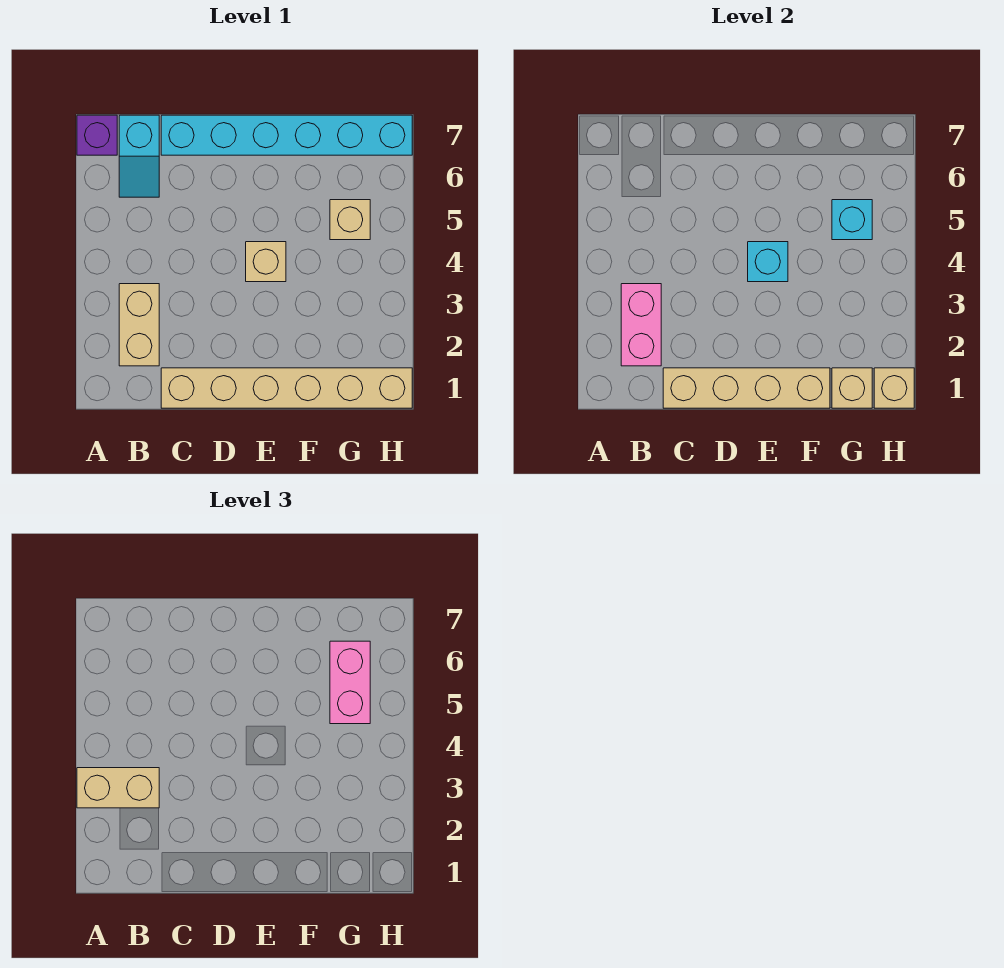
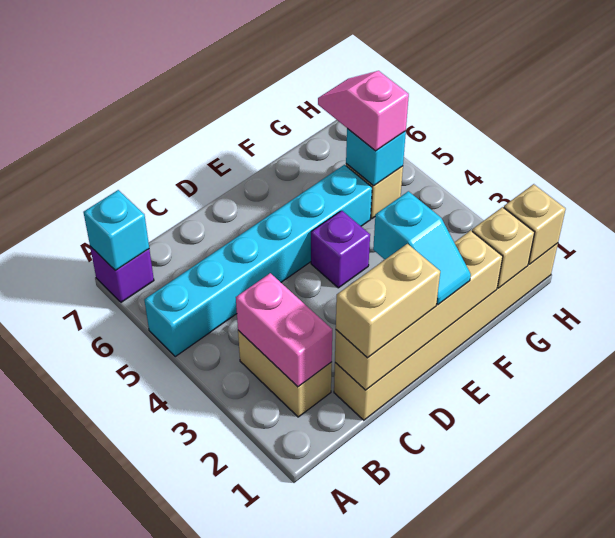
tan 1x2 brick [77,768,159,808] -> tan 1x2 brick moved to [336,244,440,358]
cyan 1x2 slope [119,115,159,197] -> cyan 1x2 slope moved to [373,191,471,305]
cyan 1x6 brick [161,115,412,155] -> cyan 1x6 brick moved to [144,165,372,356]
tan 1x1 brick [246,242,286,282] -> purple 1x1 brick [311,211,370,288]
cyan 1x1 brick [748,242,788,282] -> cyan 1x1 brick moved to [83,190,149,271]
pink 1x2 brick [330,641,370,724] -> pink 1x2 slope [318,71,409,151]

